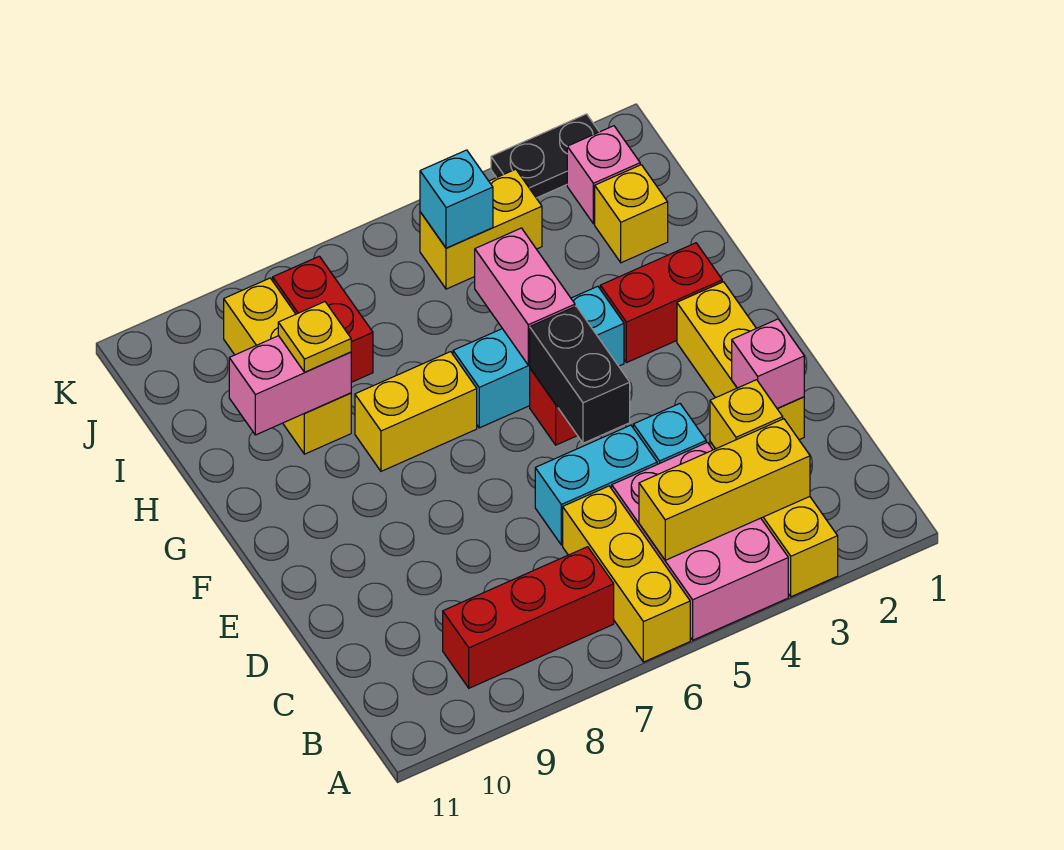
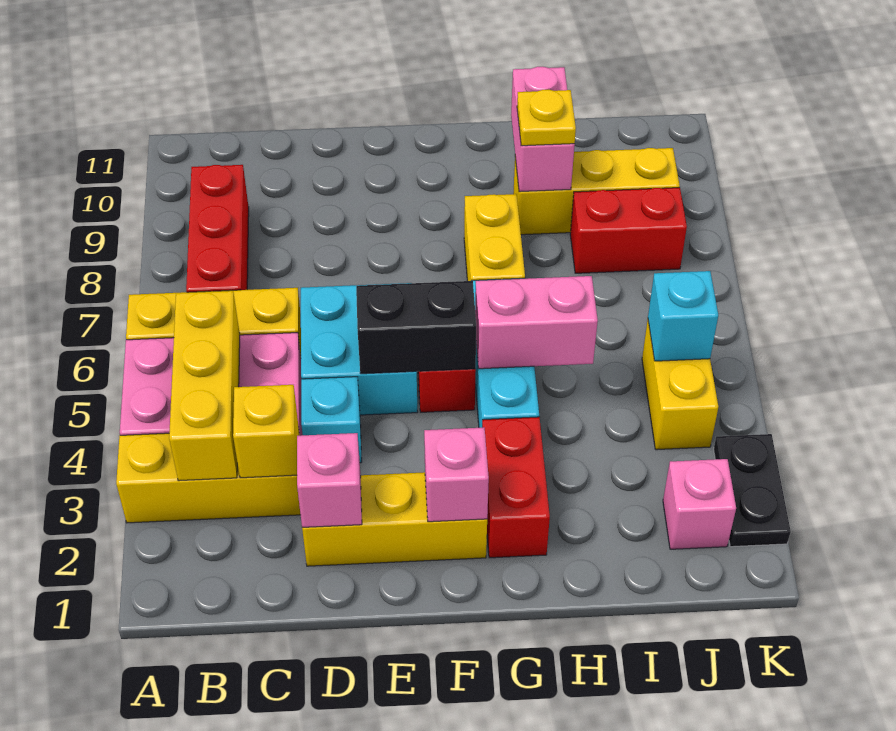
cyan 1x2 brick [535,425,657,545] -> cyan 2x2 brick [301,283,418,415]
none -> pink 1x1 brick [424,427,489,522]
yellow 1x1 brick [595,165,668,263] -> none

